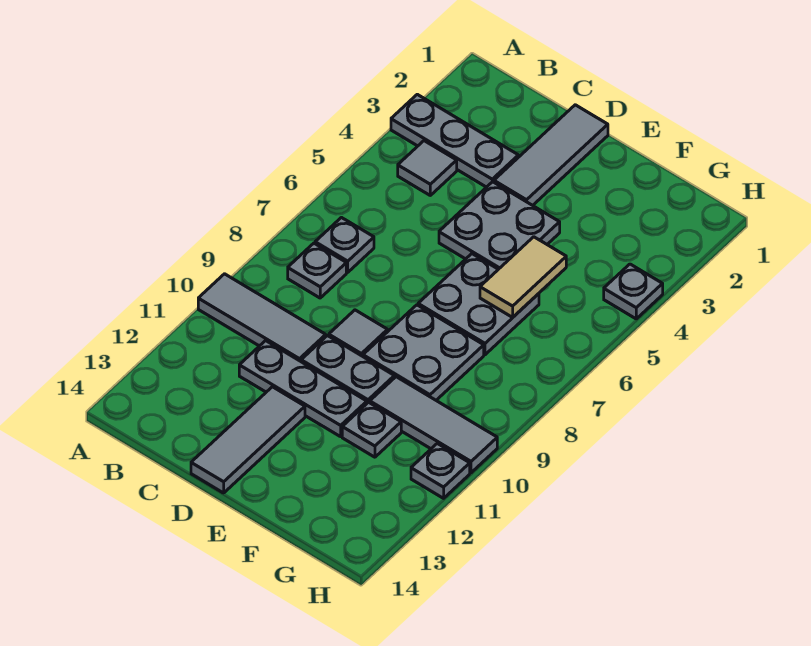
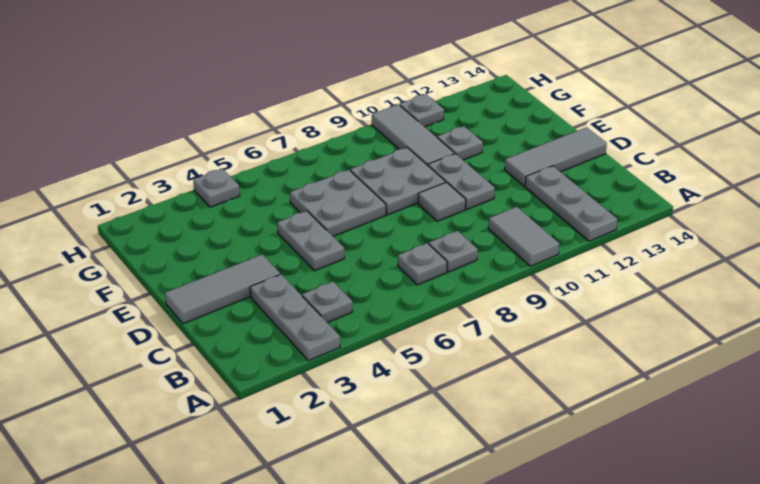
grey 1x3 tile [198,274,326,361] -> grey 1x2 tile [488,207,559,266]
grey 1x1 tile [398,141,457,195] -> grey 1x1 plate [302,282,352,323]
grey 1x3 plate [239,341,367,437] -> grey 1x3 plate moved to [525,166,617,241]
grey 2x2 plate [439,182,560,269] -> grey 1x2 plate [277,211,344,271]
tan 1x2 tile [480,237,566,317] -> none

